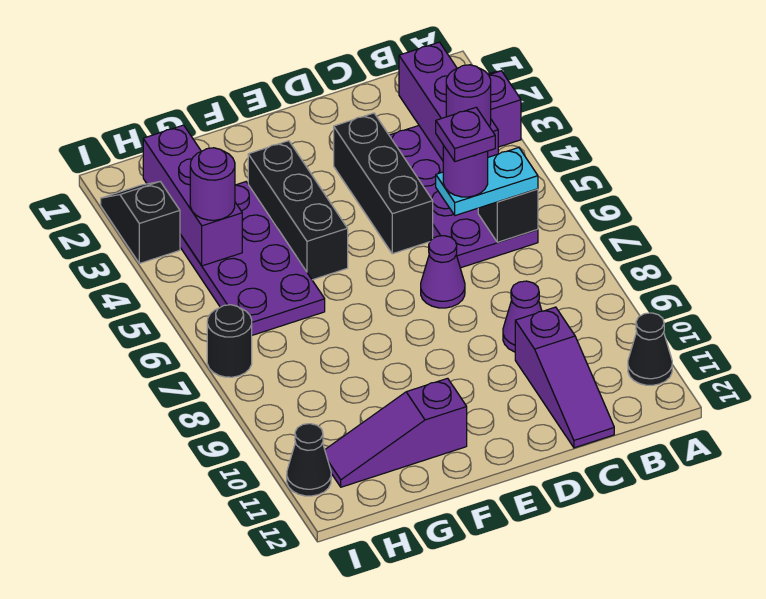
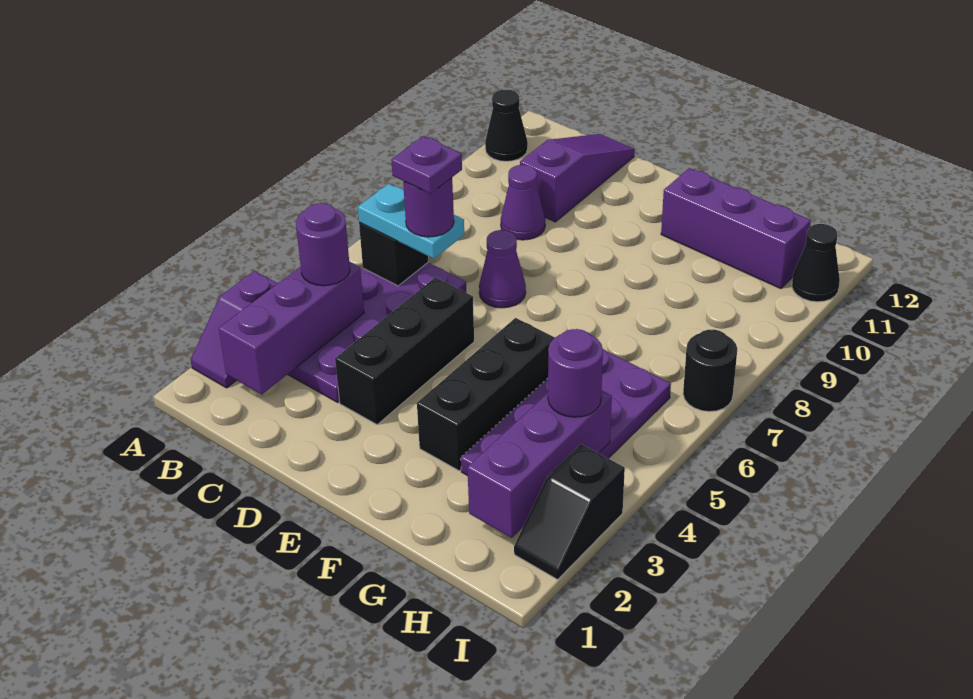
purple 1x3 slope [325,378,467,487] -> purple 1x3 brick [661,168,811,289]

